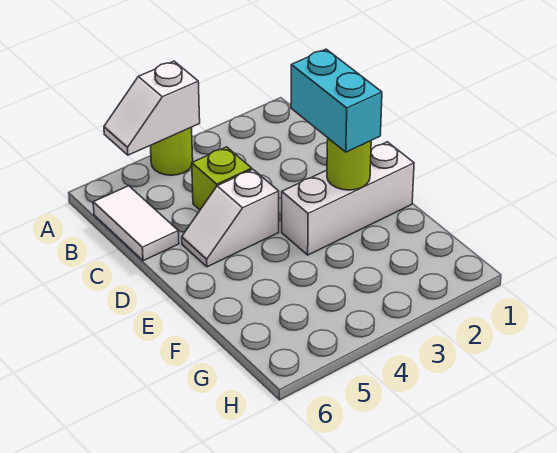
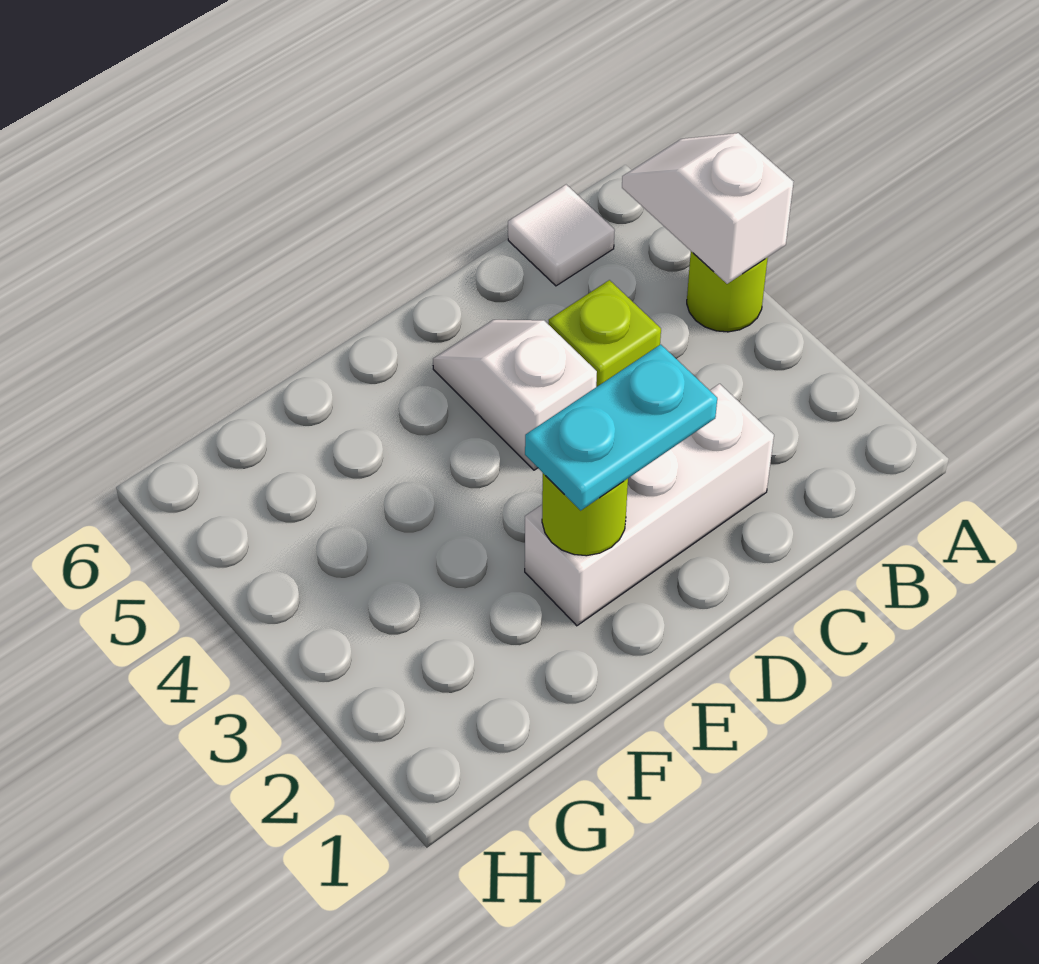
white 1x2 tile [93,186,179,261] -> white 1x1 tile [508,185,615,286]
cyan 1x2 brick [291,49,382,152] -> cyan 1x2 plate [525,344,717,510]
white 1x3 brick [282,142,414,255] -> white 1x3 brick turned to [525,384,774,626]

